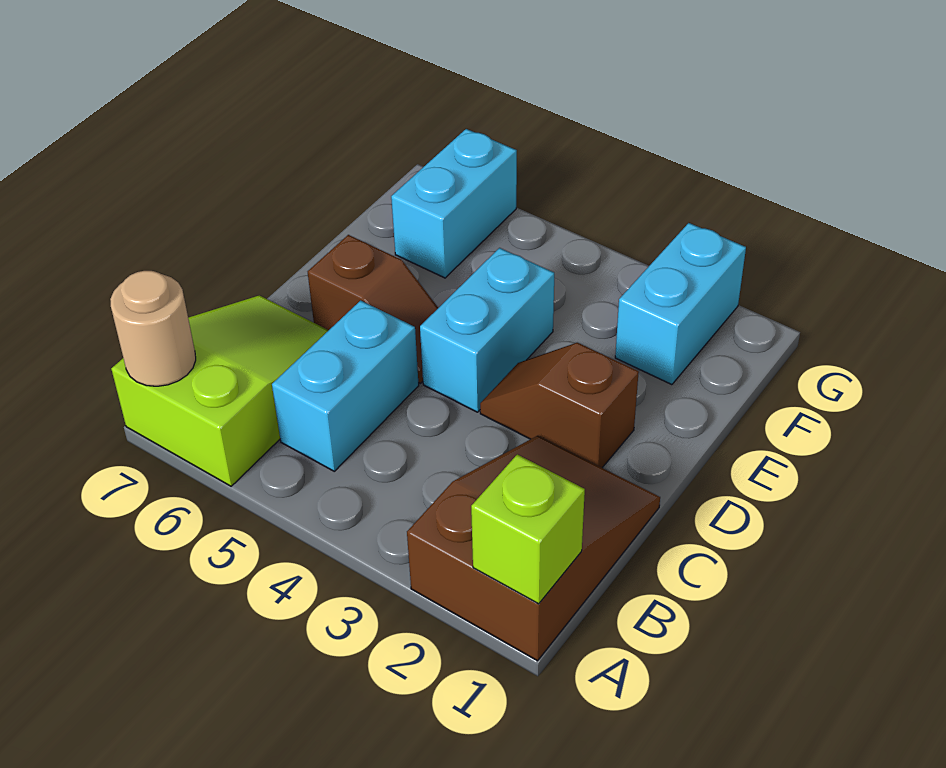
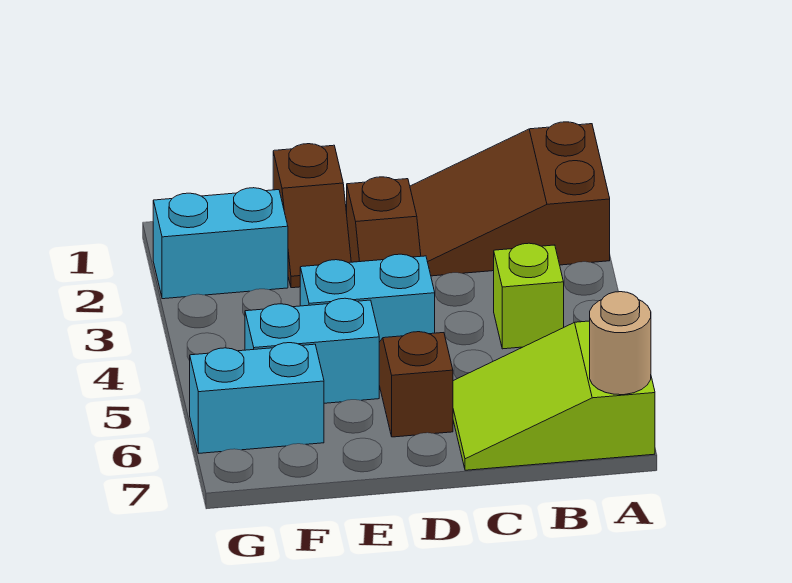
lime 1x1 brick [471,454,585,604] -> lime 1x1 brick moved to [494,243,564,349]
cyan 1x2 brick [272,300,419,471] -> cyan 1x2 brick moved to [245,298,379,403]
none -> brown 1x2 slope [273,144,351,288]

